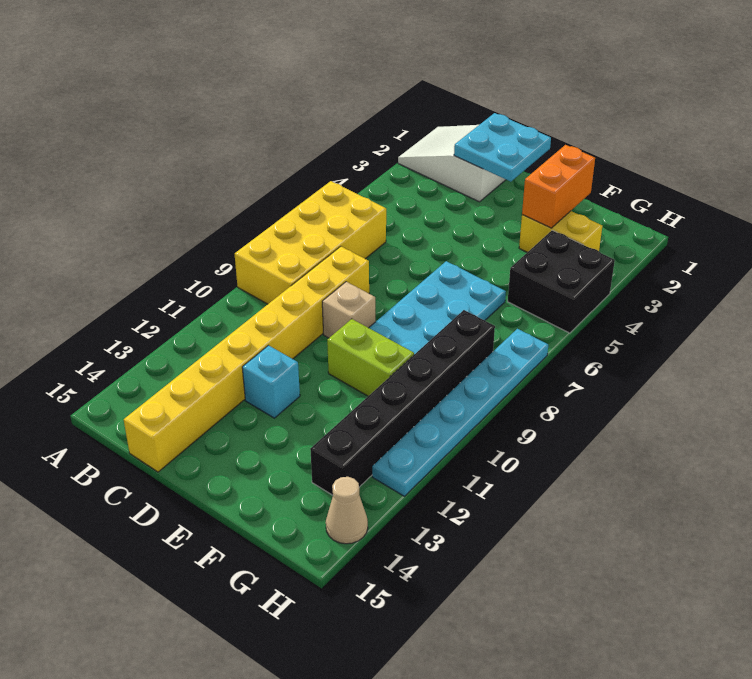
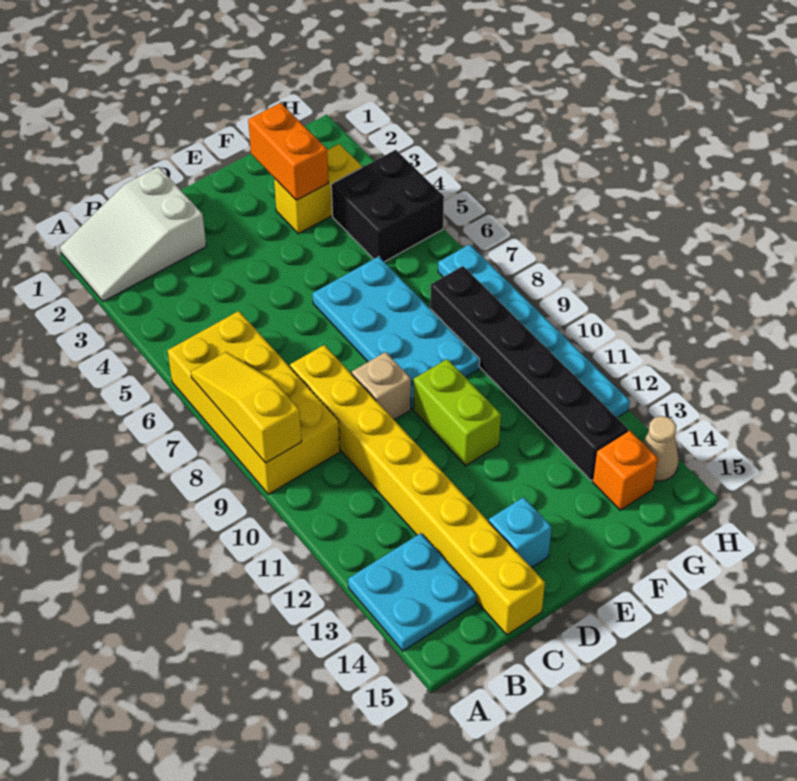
none -> yellow 1x3 slope [191,352,301,463]
cyan 2x2 plate [454,113,551,182] -> cyan 2x2 plate moved to [348,533,476,651]
cyan 1x1 brick [242,345,300,418] -> cyan 1x1 brick moved to [489,497,552,568]
lime 1x2 brick [327,319,414,396] -> lime 1x2 brick turned to [413,359,501,466]
none -> orange 1x1 brick [593,430,658,510]

